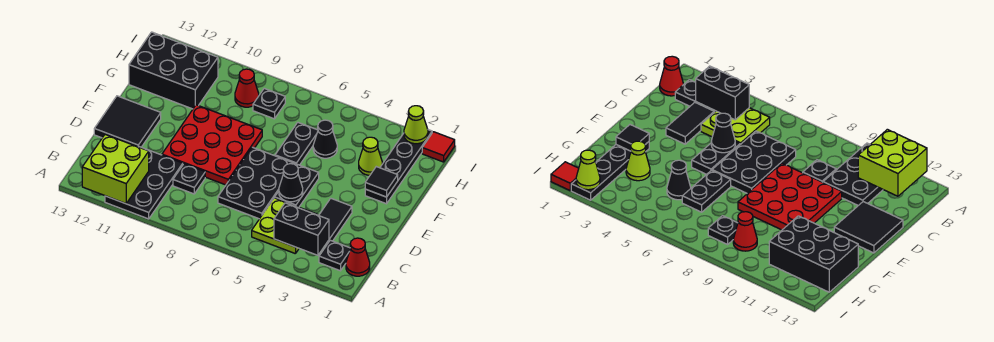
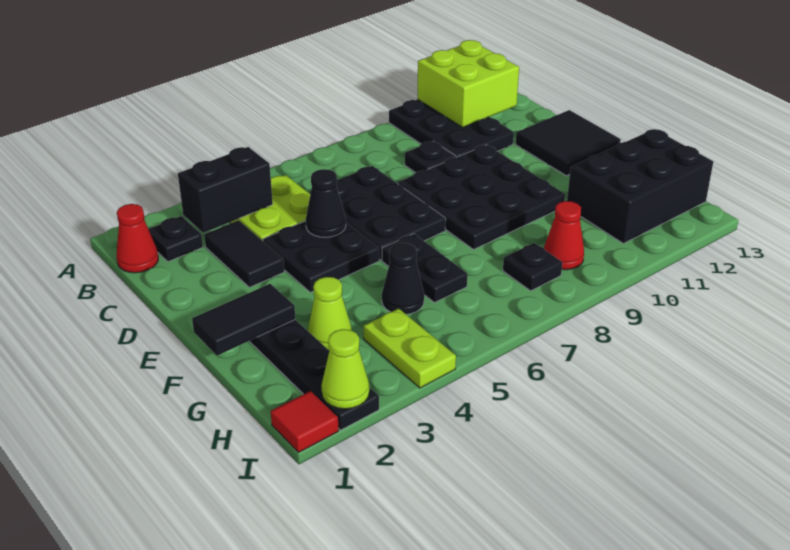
black 1x2 plate [275,164,319,207] -> black 2x2 plate [263,221,379,292]
red 3x3 plate [162,105,262,185] -> black 3x3 plate [398,145,565,250]
black 1x1 tile [365,167,398,197] -> black 1x2 tile [192,284,295,356]
none -> lime 1x2 plate [363,309,456,388]

